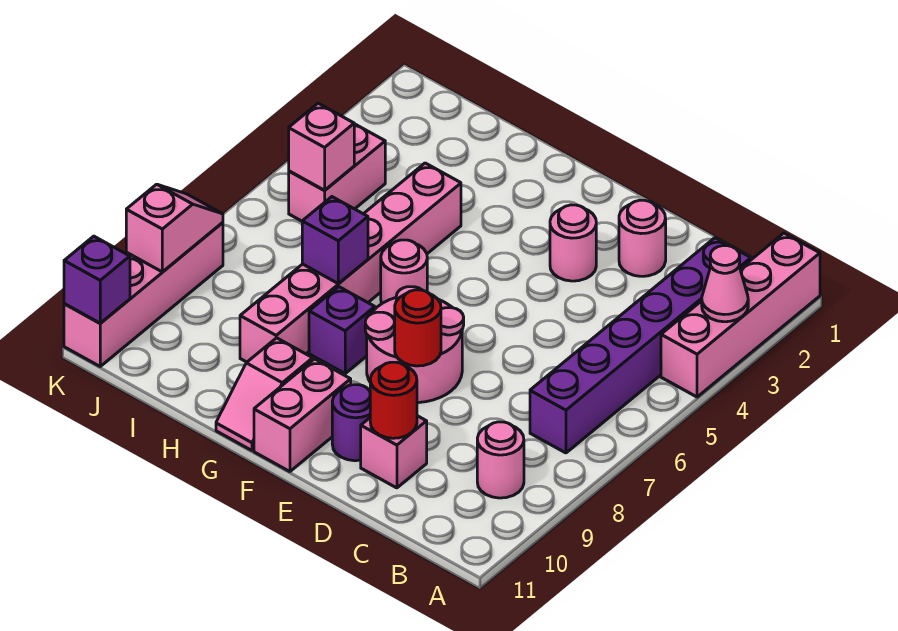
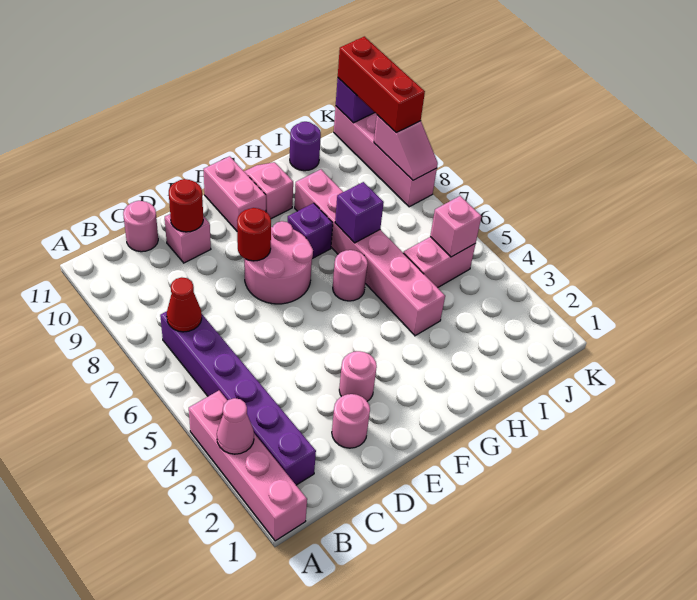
none -> red 1x1 cone [167,277,202,332]
pink 1x1 round brick [477,422,524,498] -> pink 1x1 round brick moved to [123,201,158,252]
purple 1x1 round brick [332,385,370,461] -> purple 1x1 round brick moved to [290,122,321,171]
pink 1x2 brick [289,124,385,221] -> pink 1x2 brick turned to [404,237,475,288]
none -> red 1x3 brick [338,36,425,132]

